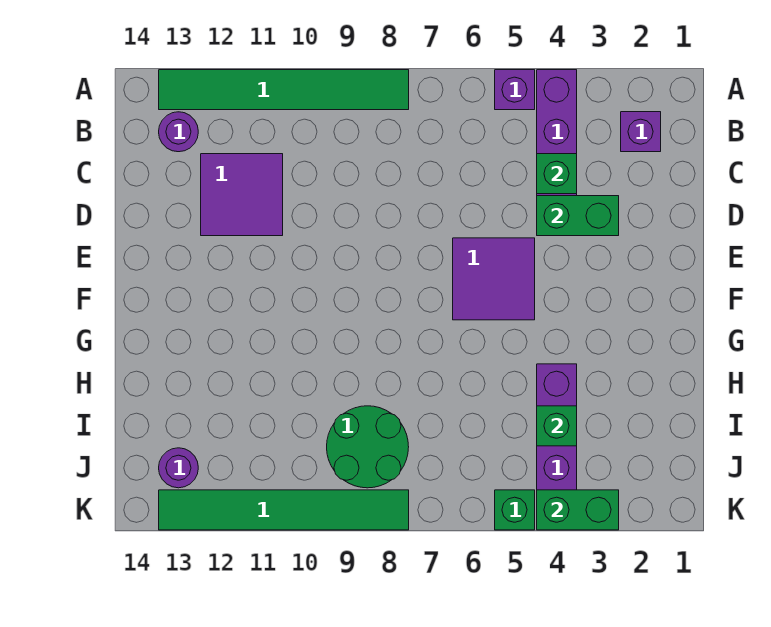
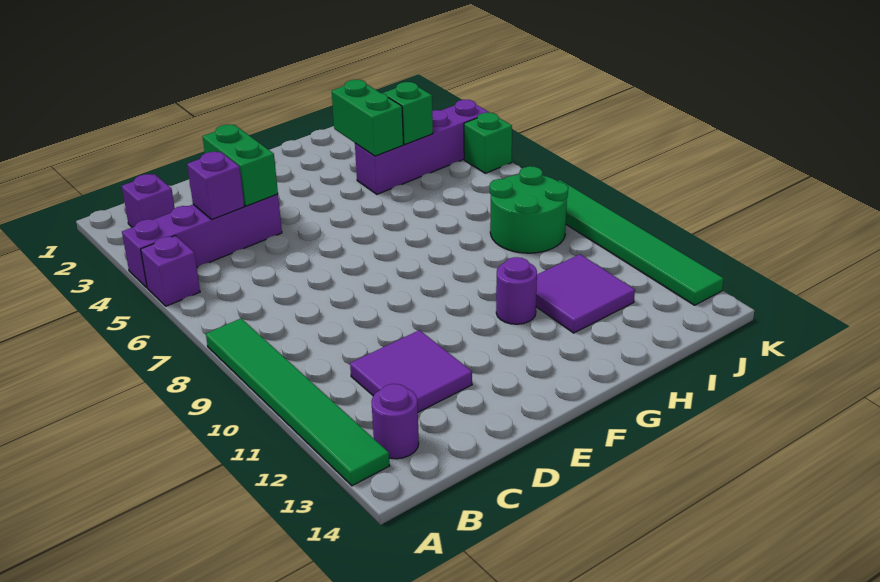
green 1x1 brick [537,154,577,194] -> purple 1x1 brick [187,152,244,220]
purple 2x2 tile [453,238,535,320] -> purple 2x2 tile moved to [536,254,635,333]
purple 1x1 round brick [159,448,198,488] -> purple 1x1 round brick moved to [496,257,537,324]
green 1x2 brick [537,490,619,530] -> green 1x2 brick moved to [332,80,404,156]

